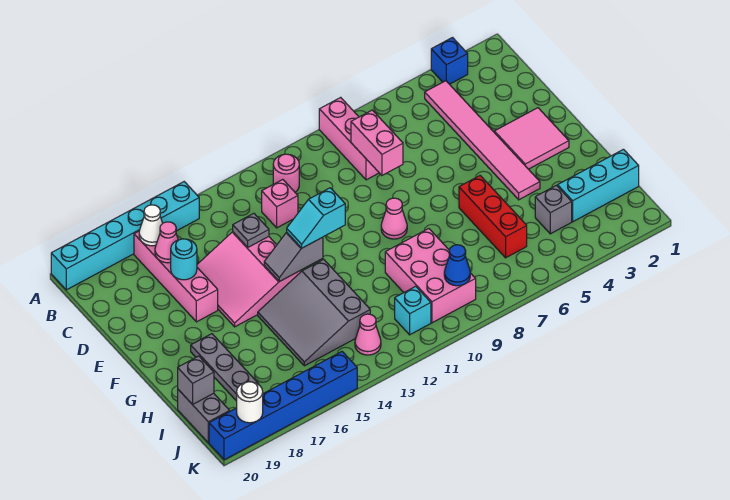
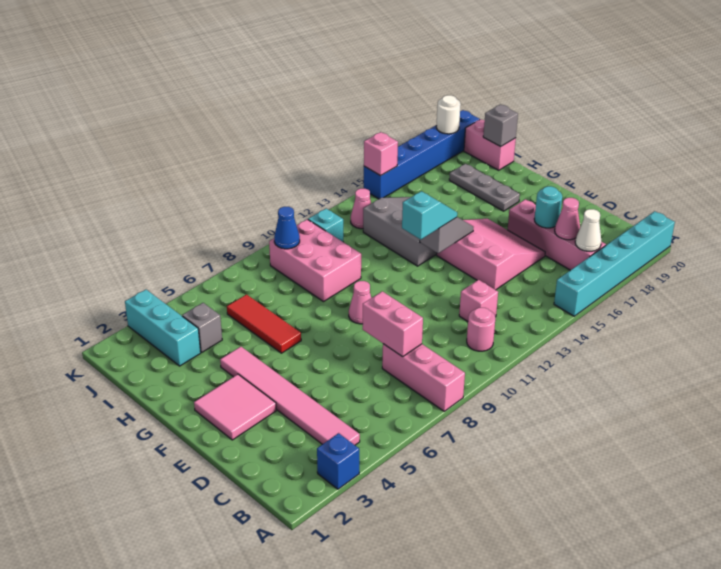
grey 1x1 plate [233,213,269,247] -> none
red 1x3 brick [459,176,527,258] -> red 1x3 tile [227,294,301,353]
cyan 1x3 brick [558,149,639,222] -> cyan 1x3 brick turned to [125,290,201,366]
grey 1x2 brick [178,390,230,443] -> pink 1x2 brick [464,119,516,170]
none -> pink 1x1 brick [364,132,398,176]

